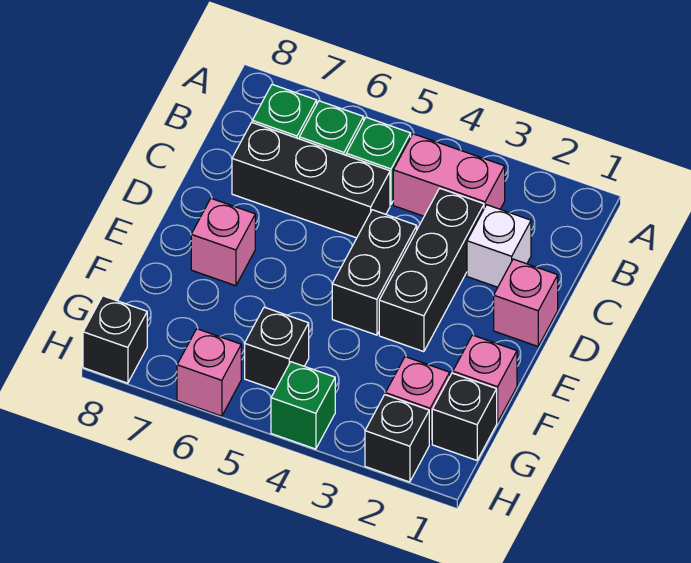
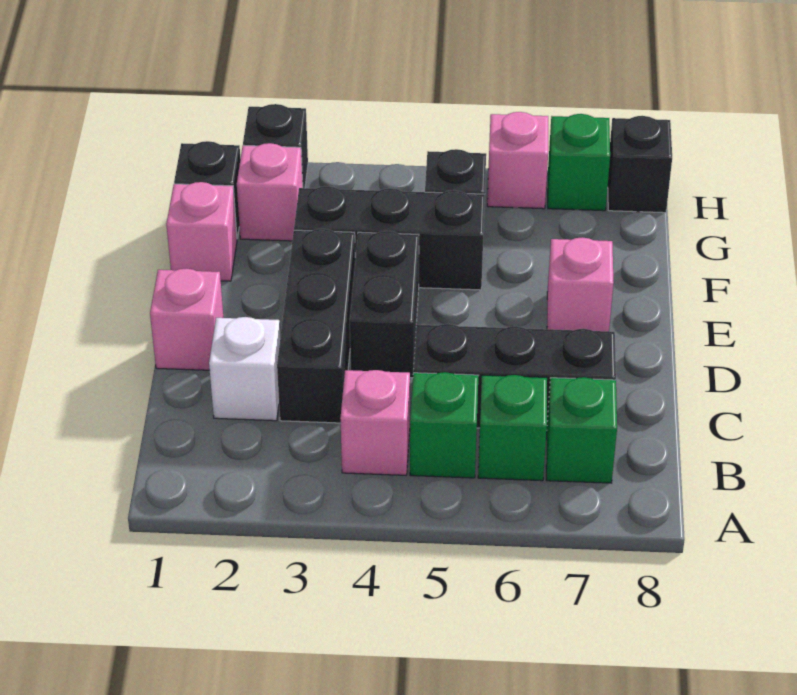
pink 1x2 brick [393,134,505,216] -> pink 1x1 brick [340,370,410,475]
none -> black 1x3 brick [294,186,485,290]
green 1x1 brick [271,362,335,449] -> green 1x1 brick moved to [548,114,610,211]

